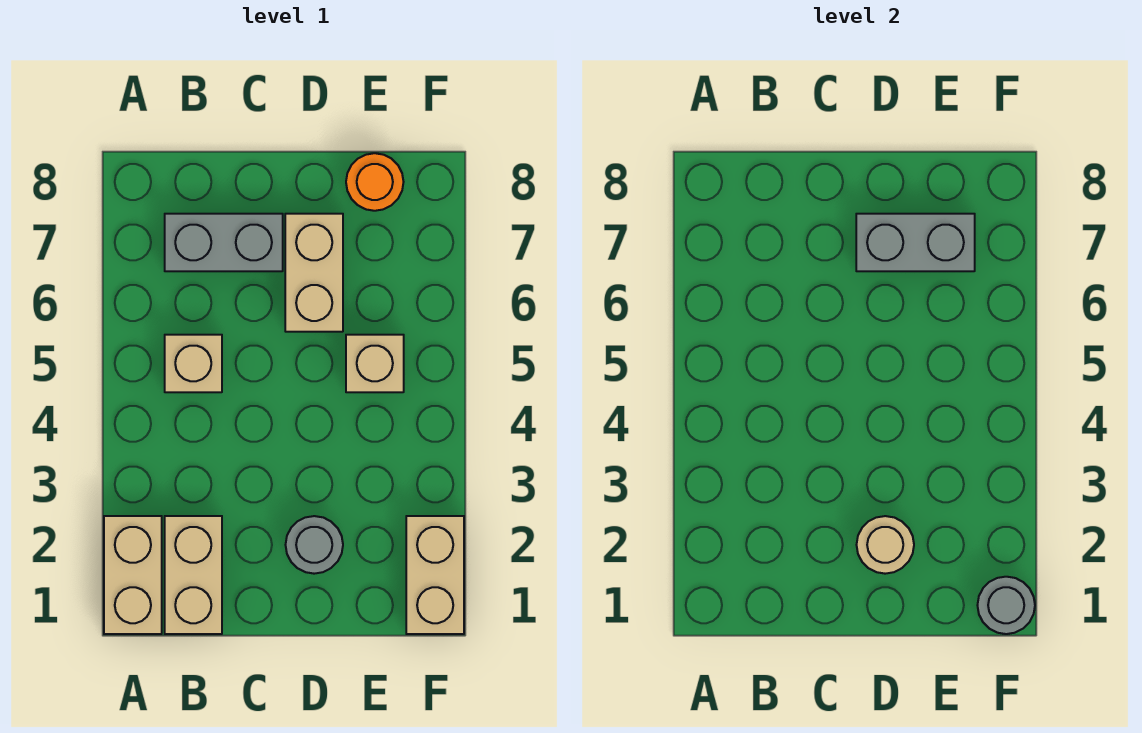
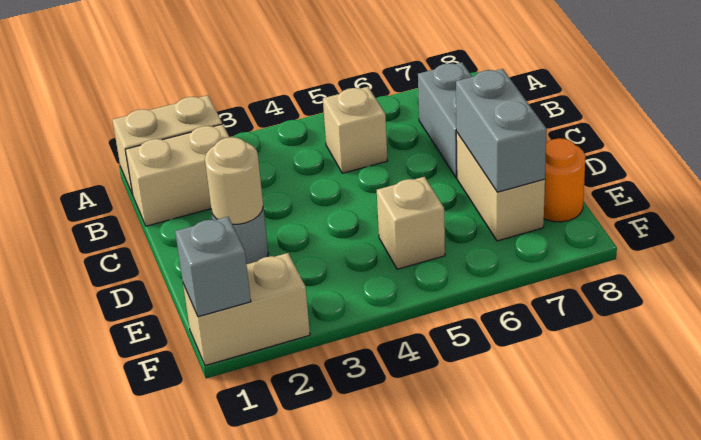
tan 1x2 brick [285,214,343,332] -> tan 1x2 brick turned to [456,132,545,241]
grey 1x1 round brick [977,577,1035,634] -> grey 1x1 brick [175,217,251,317]

